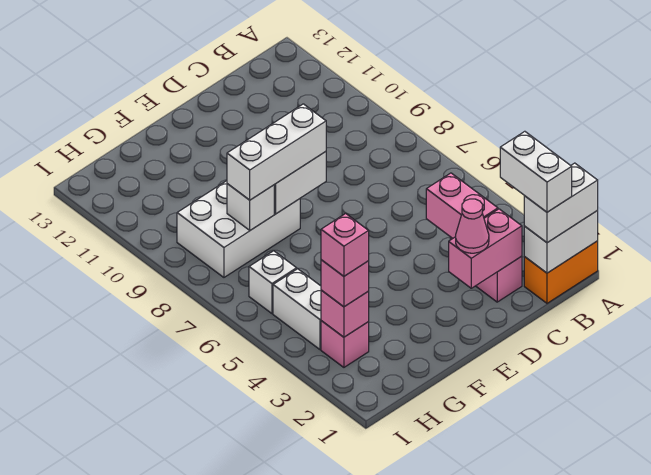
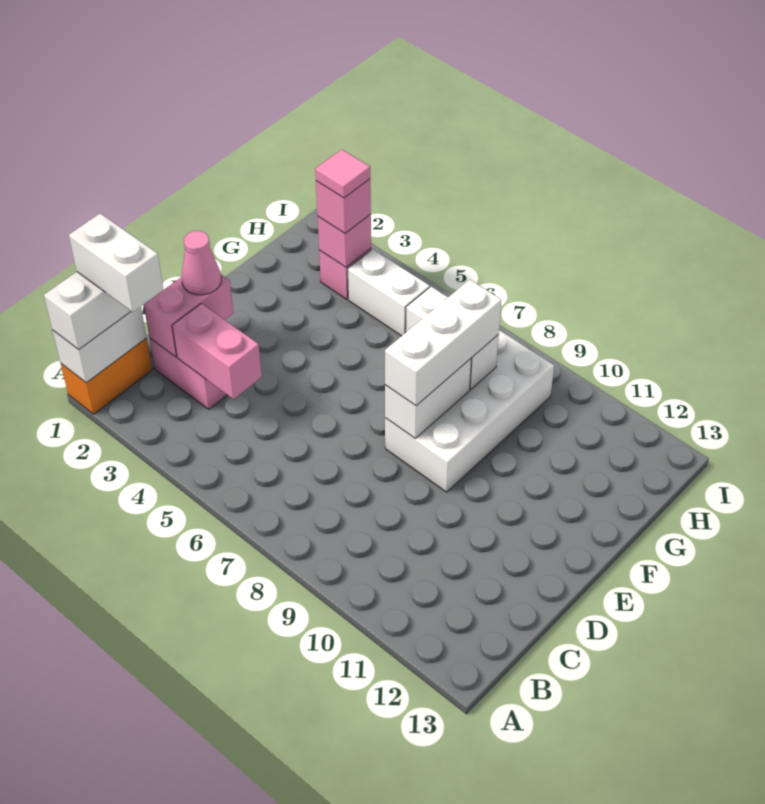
white 2x3 brick [177,181,300,277] -> white 2x4 brick [385,330,554,492]
pink 1x1 brick [321,213,369,276] -> pink 1x1 tile [315,149,370,198]

